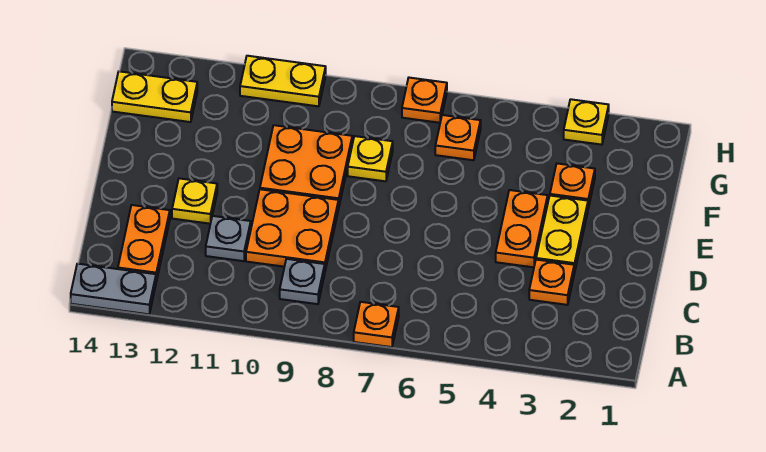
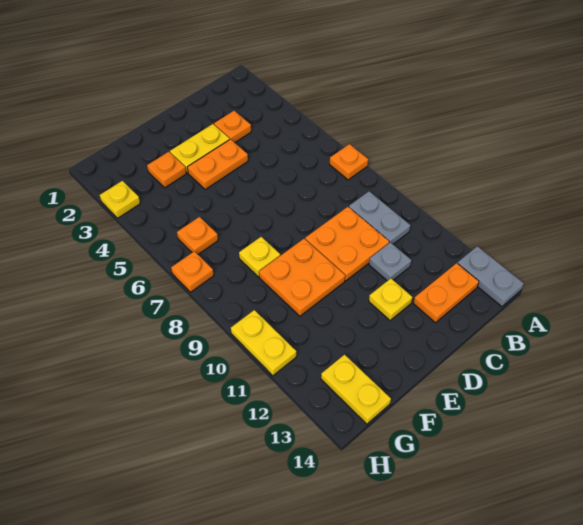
grey 1x1 plate [280,259,325,304] -> grey 1x2 plate [349,191,410,244]

